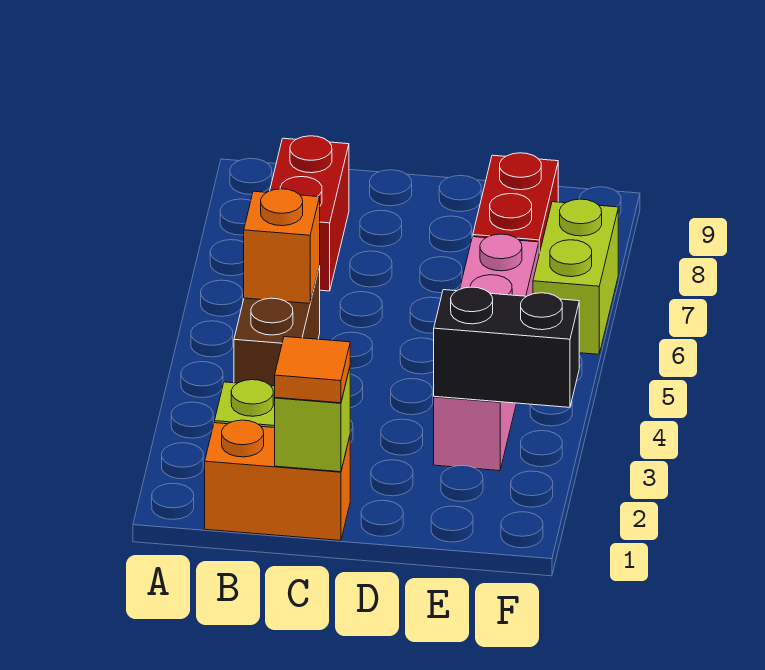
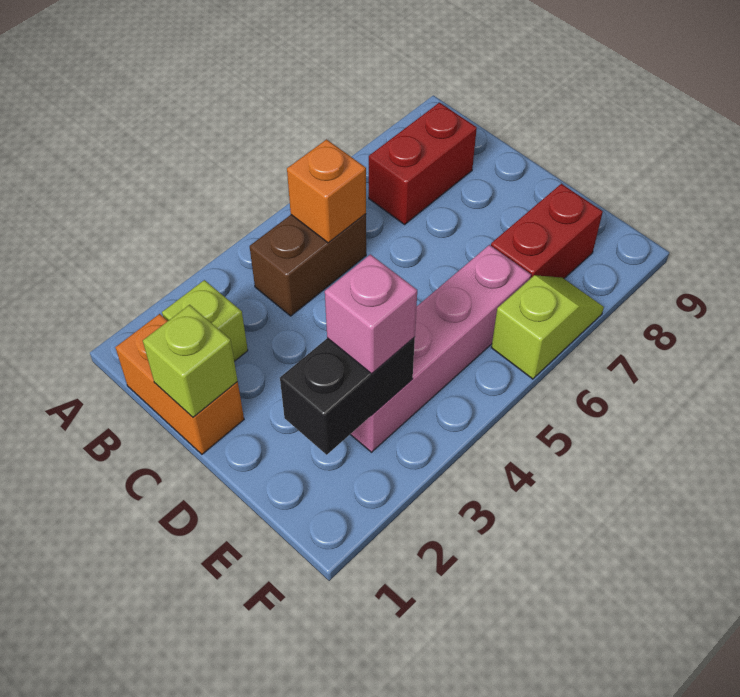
orange 1x1 tile [275,337,350,403] -> none
black 1x2 brick [434,287,579,407] -> black 1x2 brick turned to [280,337,415,455]
none -> pink 1x1 brick [325,254,417,374]
lime 1x2 brick [533,199,618,354] -> lime 1x2 slope [491,275,604,379]

